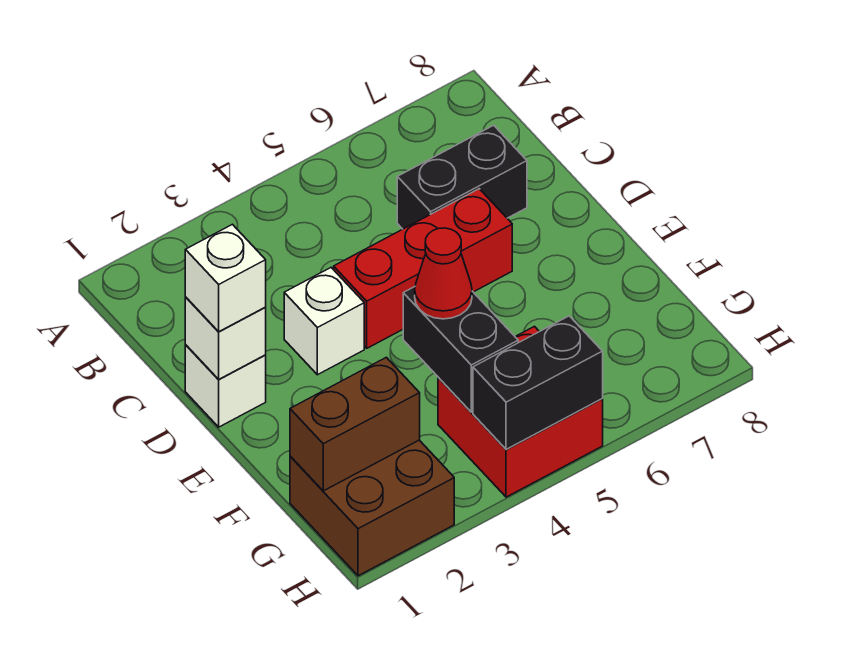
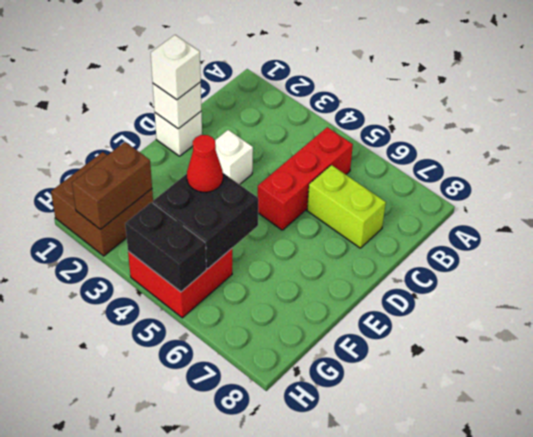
black 1x2 brick [397,125,527,229] -> lime 1x2 brick [307,165,386,248]
red 1x3 brick [334,189,512,348] -> red 1x3 brick turned to [258,127,353,230]
black 1x2 brick [403,287,518,412] -> black 2x2 brick [153,173,258,269]
brown 1x2 brick [290,357,420,491] -> brown 1x2 brick turned to [72,142,152,229]

